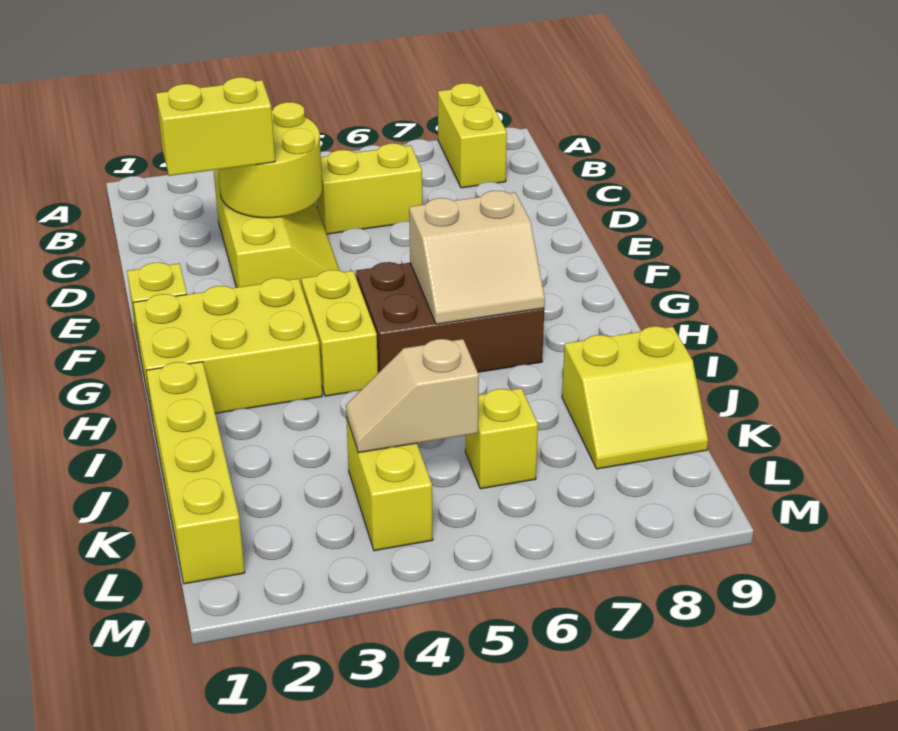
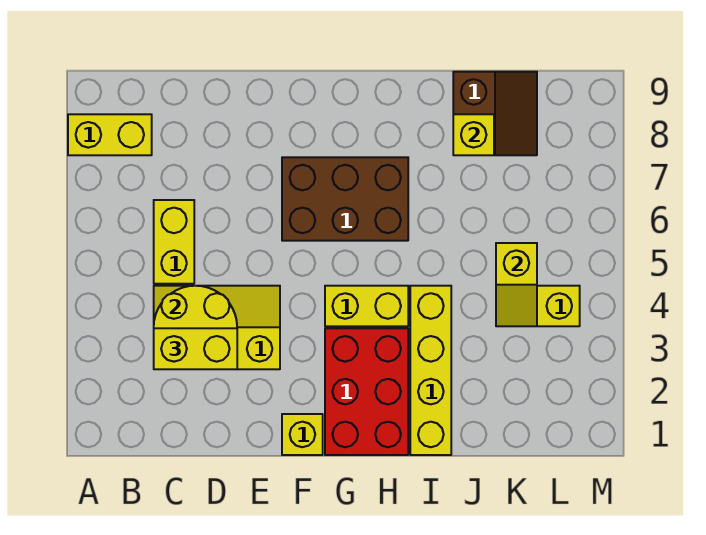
yellow 1x2 brick [156,77,275,176] -> yellow 1x2 brick turned to [154,328,237,369]
yellow 2x3 brick [133,278,322,420] -> red 2x3 brick [325,328,408,455]
brown 2x3 brick [356,262,544,373] -> brown 2x3 brick turned to [282,157,408,241]
tan 2x2 slope [409,191,545,324] -> none
yellow 1x4 brick [146,362,245,584] -> yellow 1x4 brick turned to [410,286,451,455]
yellow 2x2 slope [562,326,708,469] -> brown 2x2 slope [453,72,537,155]
tan 1x2 slope [346,339,479,453] -> yellow 1x2 slope [496,243,537,326]
yellow 1x1 brick [465,388,538,489] -> yellow 1x1 brick moved to [453,114,494,155]

